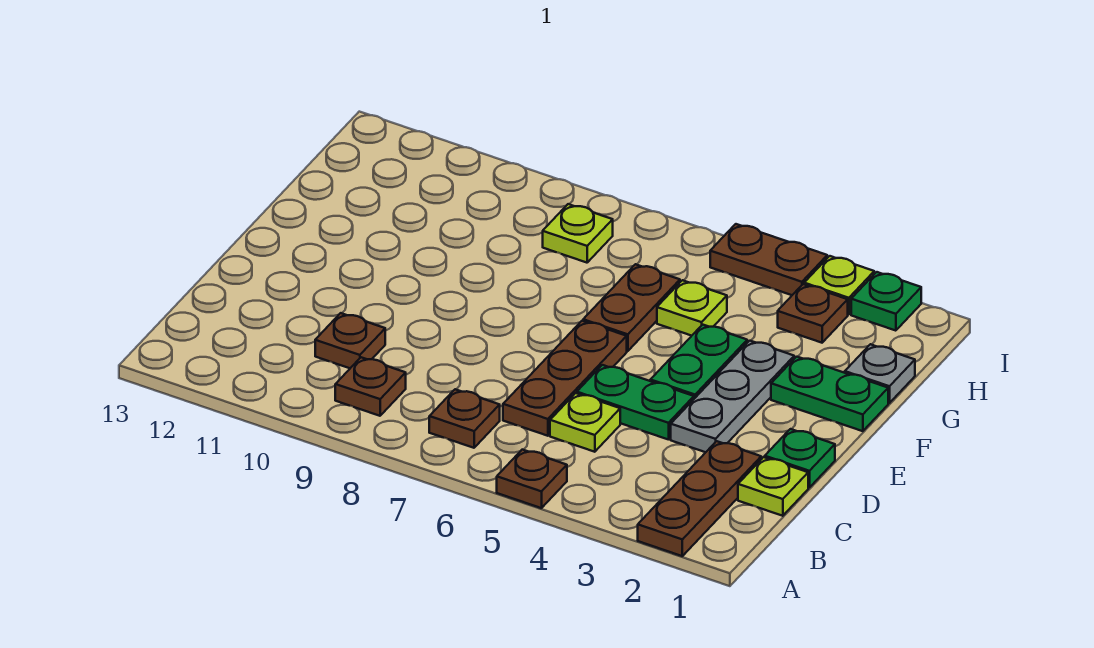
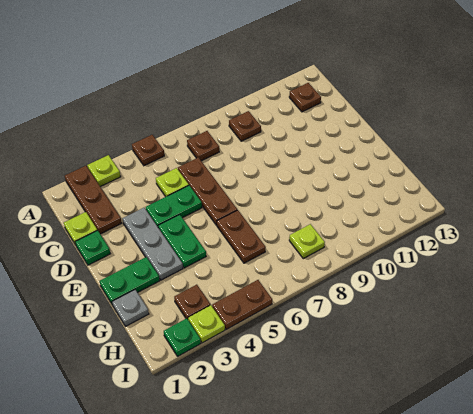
brown 1x1 plate [315,313,385,368] -> brown 1x1 plate moved to [289,83,321,112]
lime 1x1 plate [657,280,727,336] -> lime 1x1 plate moved to [87,155,121,187]

